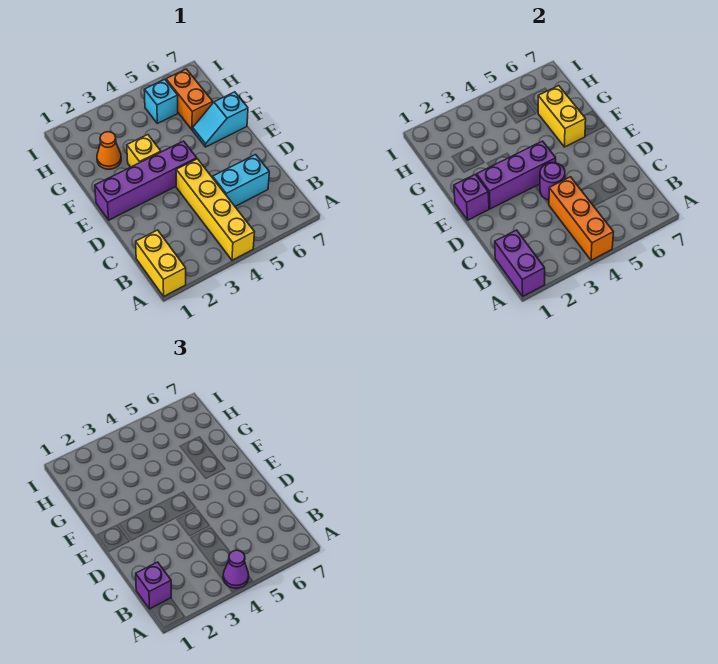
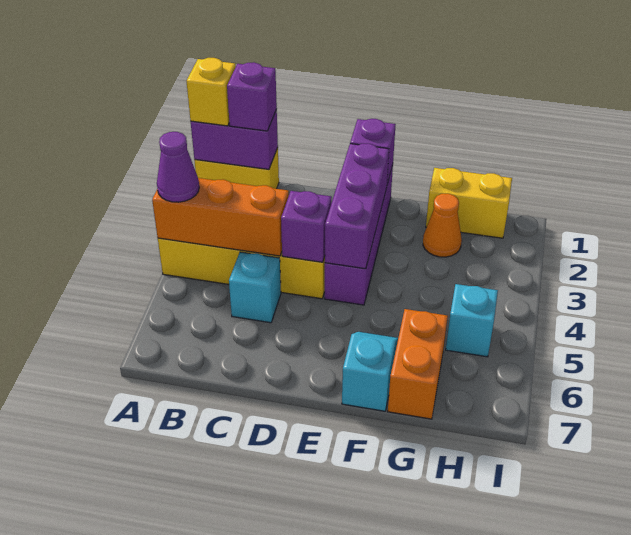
cyan 1x2 brick [213,155,269,206] -> cyan 1x1 brick [229,252,281,323]
purple 1x1 round brick [540,163,565,200] -> purple 1x1 brick [281,191,332,262]
yellow 1x1 brick [127,135,161,167] -> yellow 1x1 brick moved to [186,58,236,126]
yellow 1x2 brick [538,86,586,147] -> yellow 1x2 brick moved to [426,168,512,238]
orange 1x2 brick [166,69,213,130] -> orange 1x2 brick turned to [388,309,448,419]

